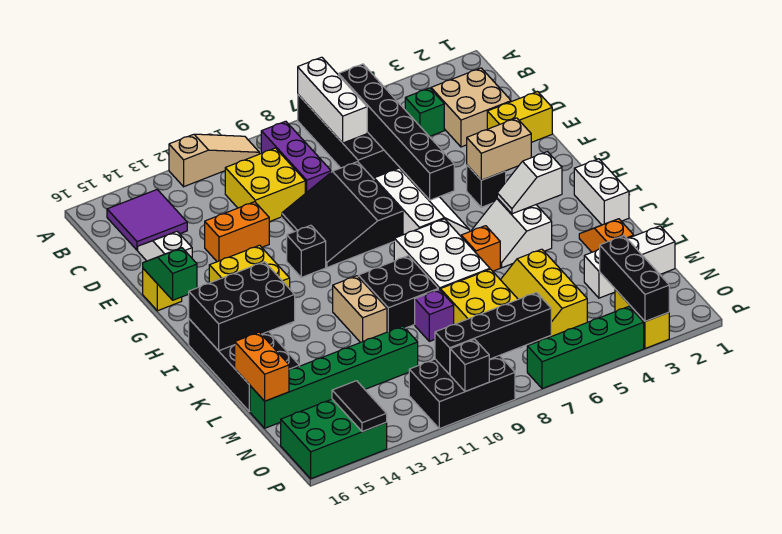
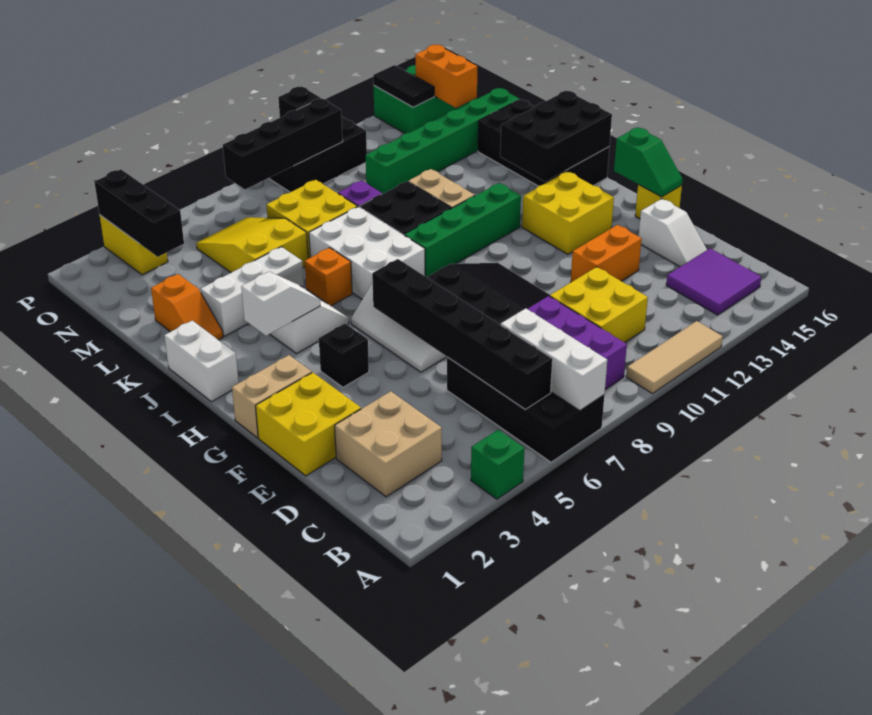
tan 1x3 slope [169,134,259,187] -> tan 1x3 tile [626,321,723,393]
green 1x1 brick [405,88,444,137] -> green 1x1 brick moved to [471,430,524,499]
yellow 1x2 brick [487,92,552,142] -> yellow 2x2 brick [256,372,361,476]
tan 1x2 brick [467,118,531,180] -> tan 1x2 brick moved to [232,355,312,438]
black 1x1 brick [287,225,326,277] -> none
yellow 2x3 slope [501,249,587,343] -> yellow 2x3 slope turned to [196,217,308,273]
orange 1x2 brick [235,332,289,401] -> orange 1x2 brick moved to [415,45,477,108]
white 1x3 brick [584,226,675,298] -> white 1x3 brick moved to [201,247,304,336]
green 1x4 brick [527,307,644,389] -> green 1x4 brick moved to [404,183,521,277]

